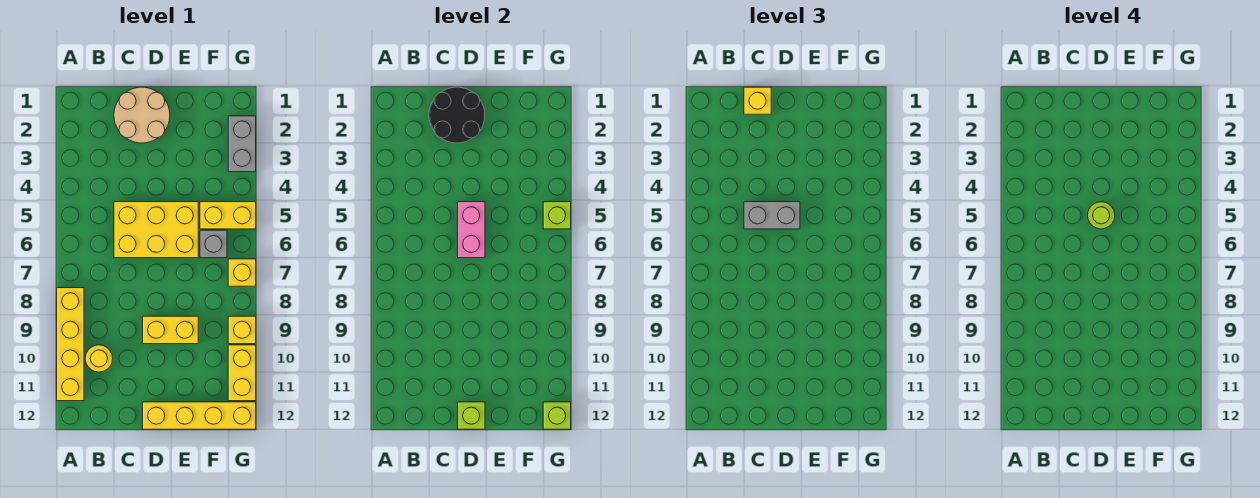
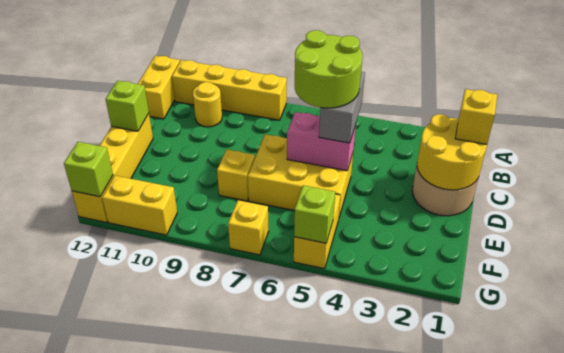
black 2x2 round brick [429,87,485,143] -> yellow 2x2 round brick [417,114,487,190]
yellow 2x3 brick [114,202,198,258] -> yellow 2x3 brick turned to [248,134,353,217]
lime 1x1 round brick [1088,202,1115,229] -> lime 2x2 round brick [295,30,362,108]
yellow 1x2 brick [143,316,198,344] -> yellow 1x2 brick moved to [138,56,180,119]
grey 1x1 brick [200,230,227,258] -> none
grey 1x2 brick [228,116,256,172] -> none
yellow 1x1 brick [228,316,256,344] -> yellow 1x1 brick moved to [217,149,255,201]

